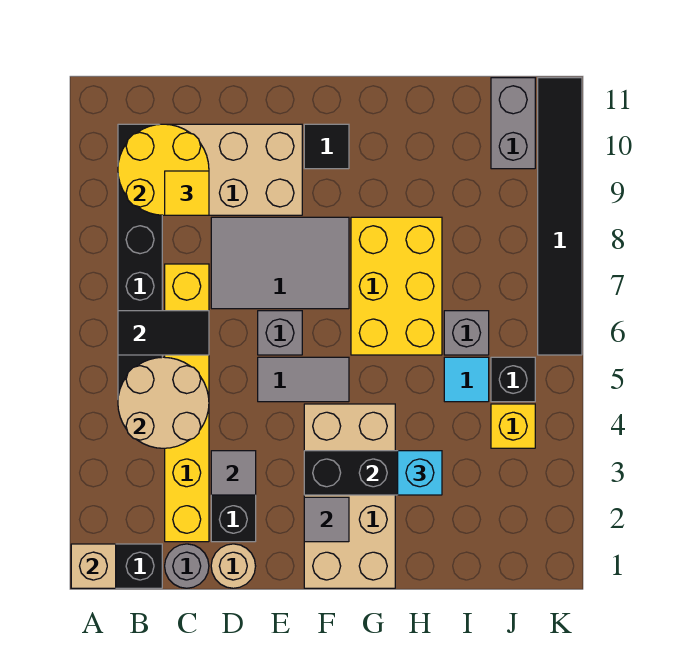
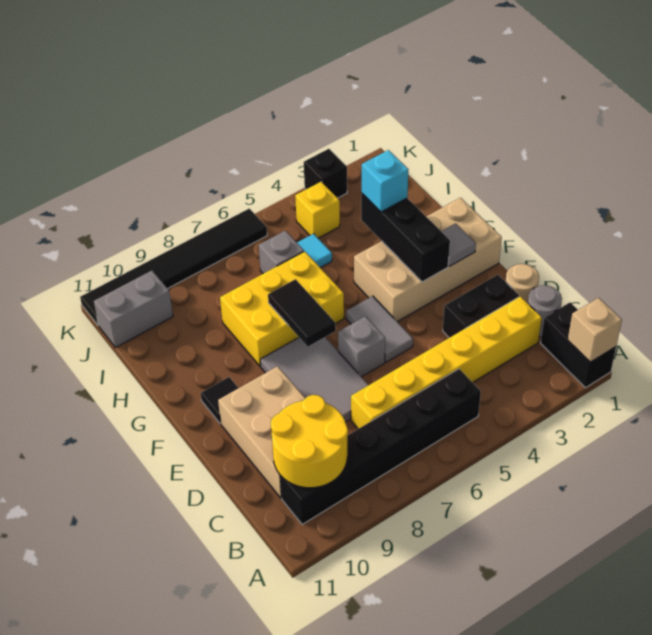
tan 2x2 round brick [118,357,209,448] -> none
black 1x2 tile [118,311,209,355] -> black 1x2 tile moved to [268,279,336,347]
yellow 1x1 tile [165,171,209,215] -> none
grey 1x1 tile [211,451,256,495] -> none
black 1x1 brick [491,357,535,402] -> black 1x1 brick moved to [304,149,347,198]

